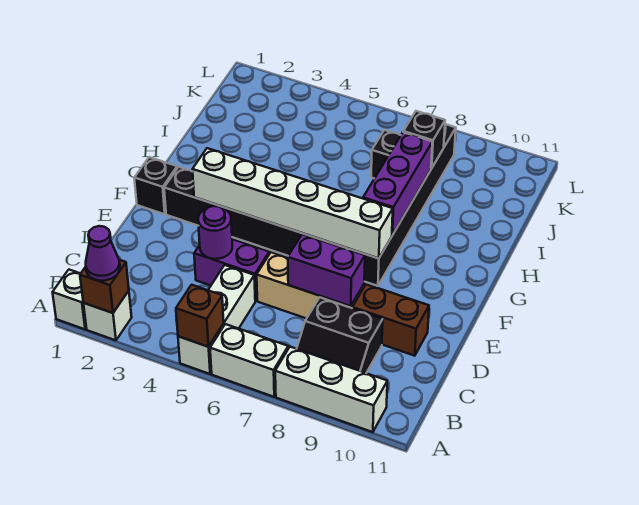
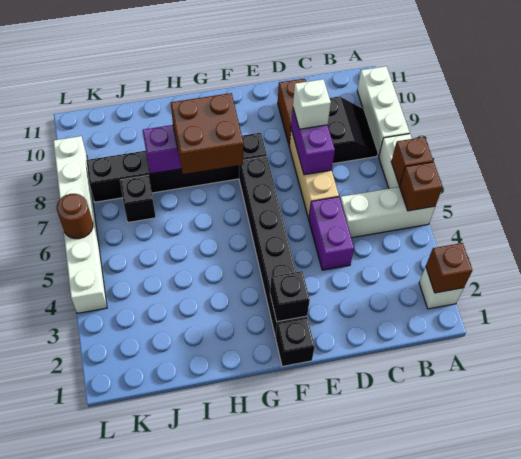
white 1x1 brick [53,270,86,329] -> white 1x1 brick moved to [293,79,331,129]
purple 1x1 cone [86,226,120,281] -> none
none -> brown 1x1 brick [391,137,433,185]
purple 1x1 round brick [198,206,232,259] -> none
white 1x6 brick [192,148,393,259] -> white 1x6 brick moved to [53,136,107,313]
none -> brown 2x2 brick [171,93,244,174]
black 1x1 brick [403,111,445,169] -> black 1x1 brick moved to [270,271,310,322]
none -> brown 1x1 round brick [57,194,93,239]

